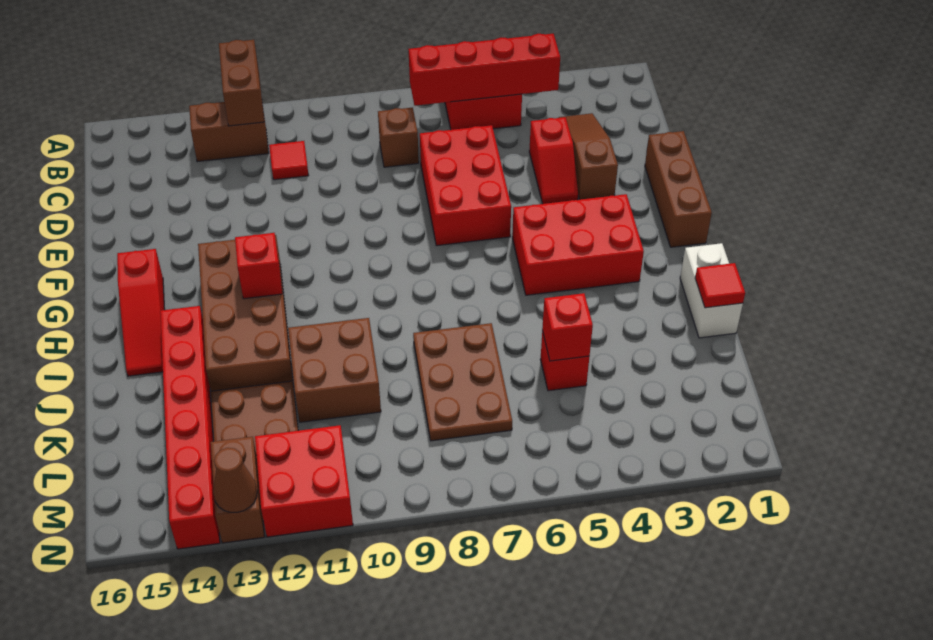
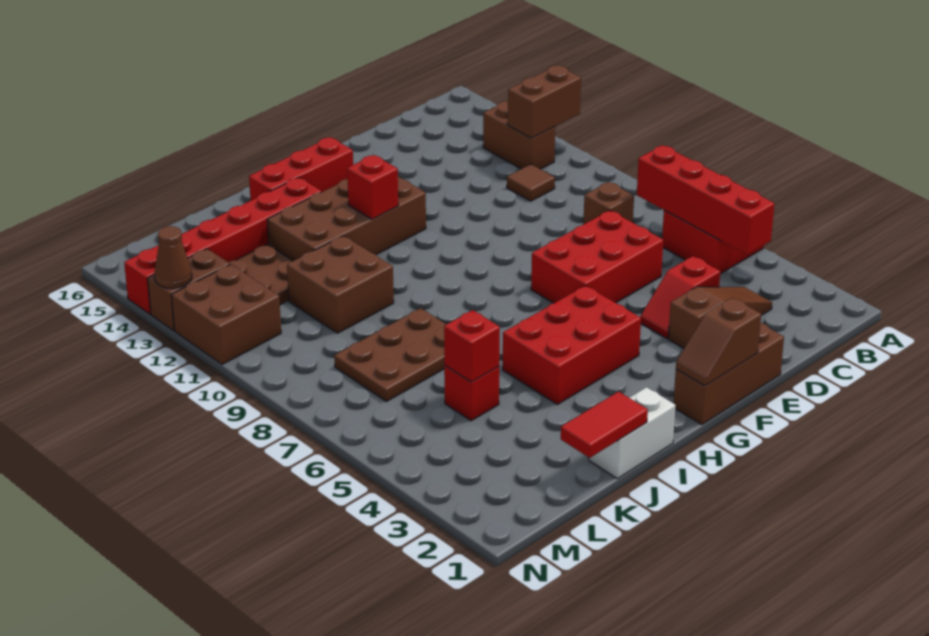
red 1x1 tile [269,141,309,180] -> brown 1x1 tile [507,164,555,201]
none -> brown 1x2 slope [676,298,761,386]
red 2x3 brick [512,194,644,295] -> red 2x3 brick turned to [503,285,641,404]
red 1x3 slope [117,249,165,376] -> red 1x3 brick [249,137,353,200]
red 1x1 tile [695,263,745,308] -> red 1x2 tile [561,392,648,458]
red 2x2 brick [255,425,353,537] -> brown 2x2 brick [171,265,281,365]

